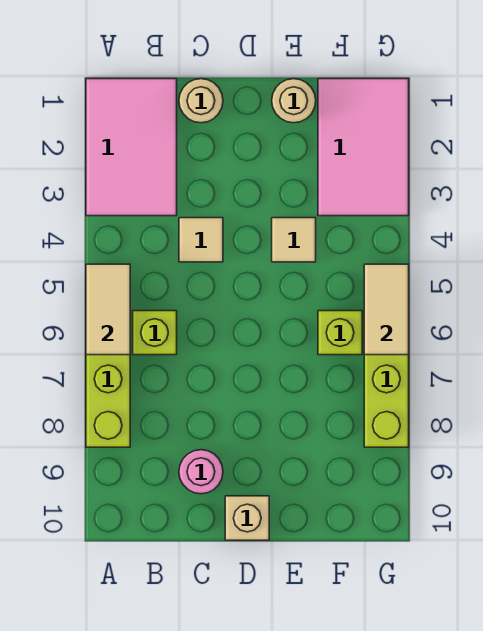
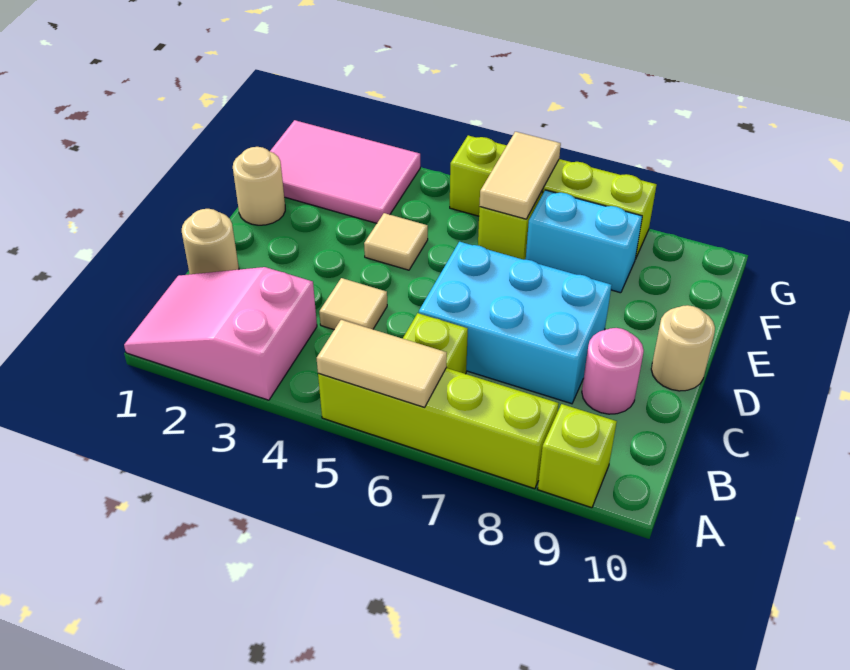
pink 2x3 tile [86,79,177,216] -> pink 2x3 slope [124,267,317,400]
none -> lime 1x1 brick [538,404,617,508]
none -> cyan 2x3 brick [419,242,612,404]
tan 1x1 brick [225,496,269,540] -> tan 1x1 round brick [651,305,715,391]
none -> cyan 1x2 brick [526,190,642,293]
tan 1x2 tile [364,264,409,355] -> tan 1x2 tile turned to [479,132,561,219]

